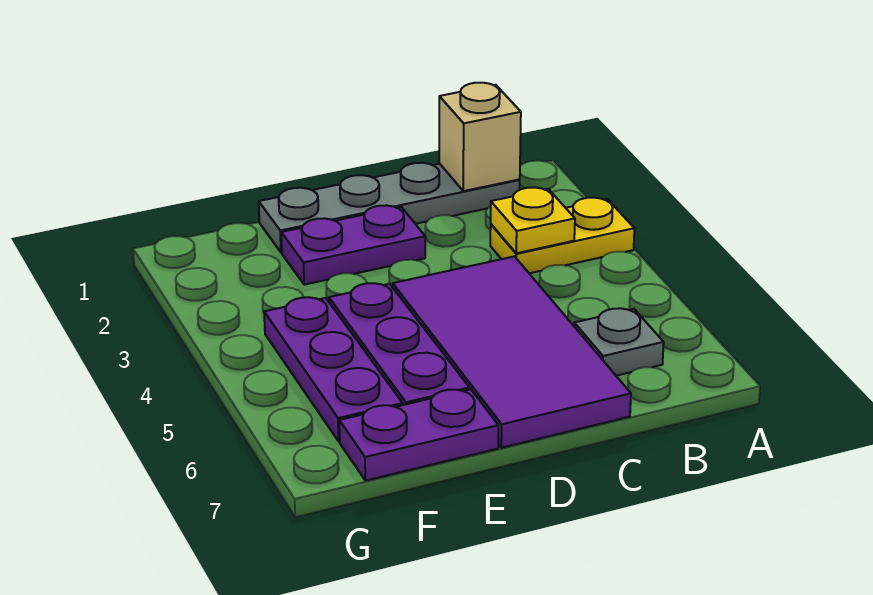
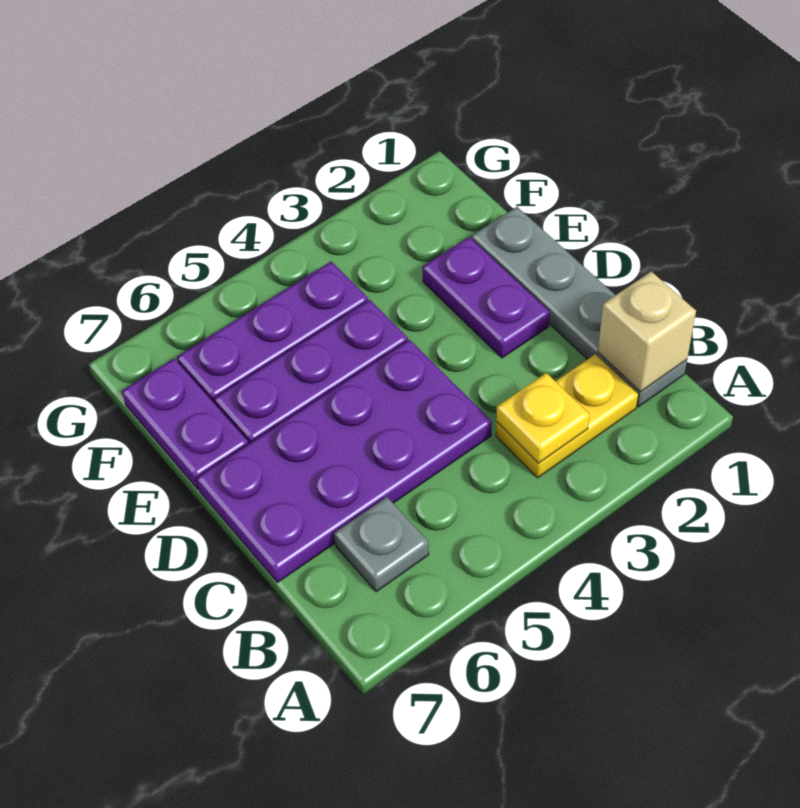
yellow 1x2 plate [490,198,634,273] -> yellow 1x2 plate turned to [496,354,638,478]
purple 2x4 tile [393,256,631,448] -> purple 2x4 plate [196,340,492,583]

